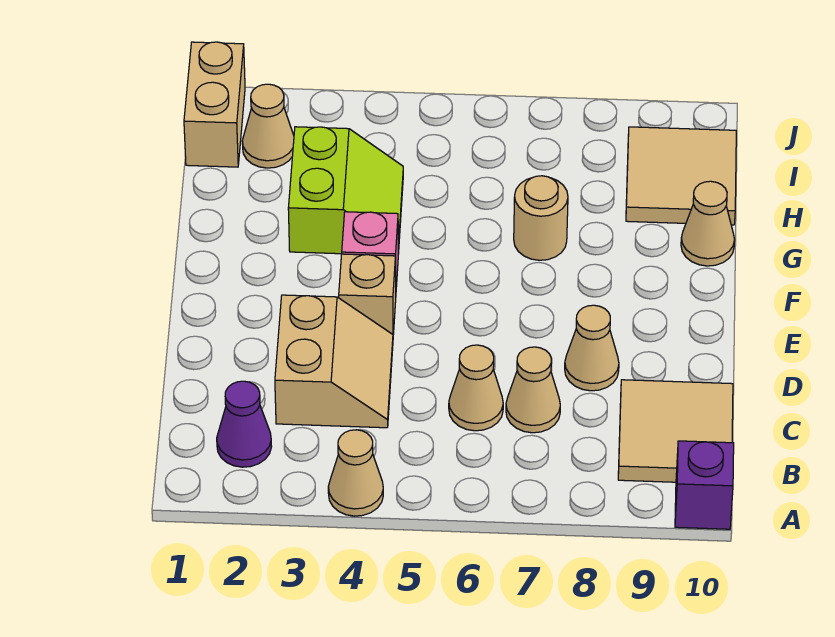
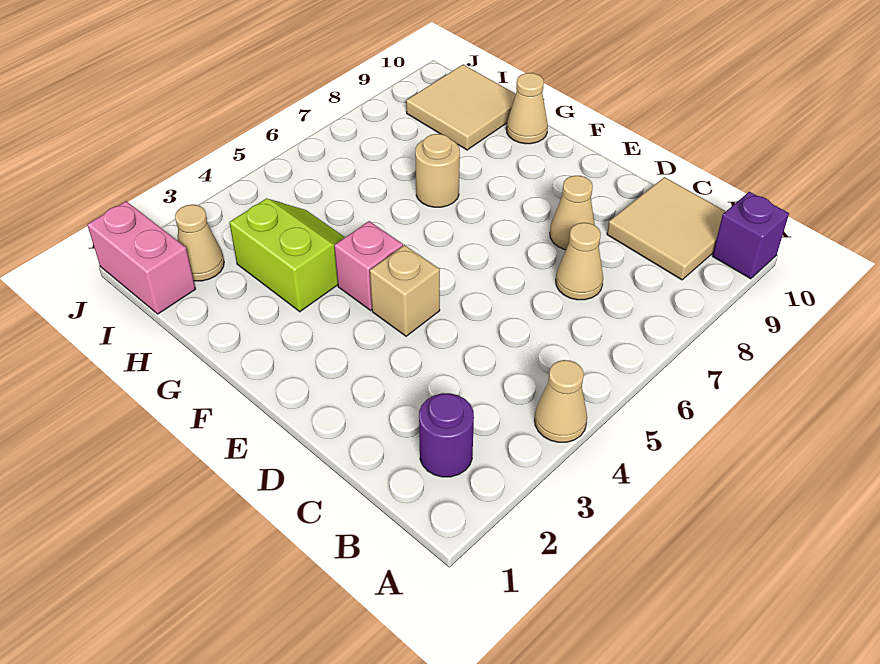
purple 1x1 cone [217,381,272,467] -> purple 1x1 round brick [419,393,474,477]
tan 2x2 slope [275,295,393,428] -> none
tan 1x1 cone [449,345,503,431] -> none
tan 1x2 brick [184,42,245,167] -> pink 1x2 brick [87,201,195,314]

